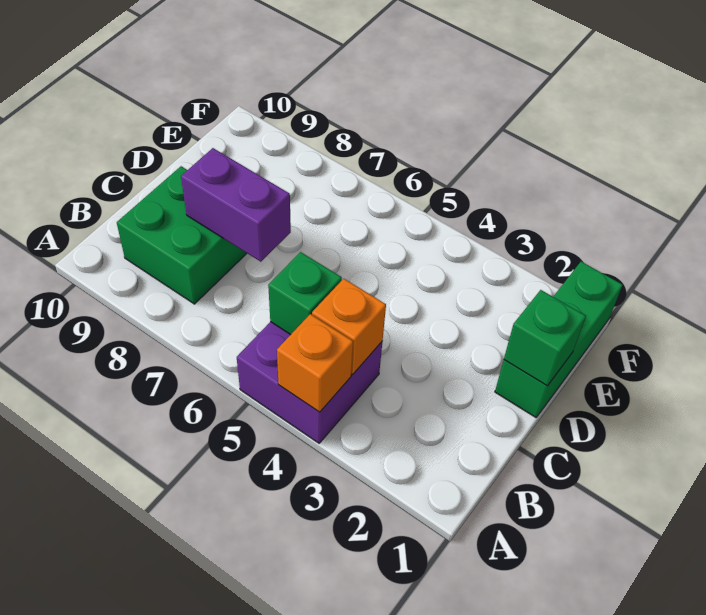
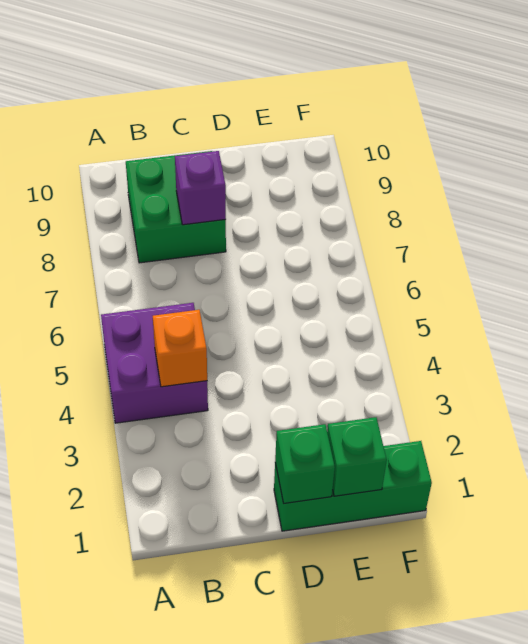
orange 1x1 brick [277,314,353,412] -> none
green 1x1 brick [268,252,342,335] -> green 1x1 brick moved to [327,417,387,496]
purple 1x2 brick [181,148,291,262] -> purple 1x1 brick [175,151,226,225]

